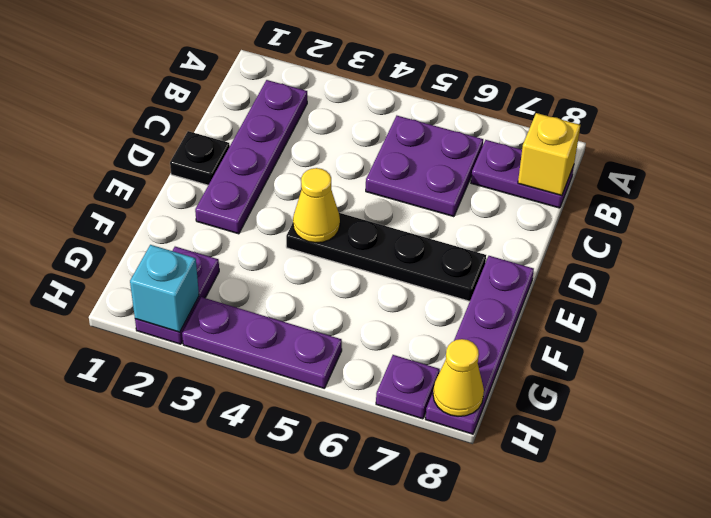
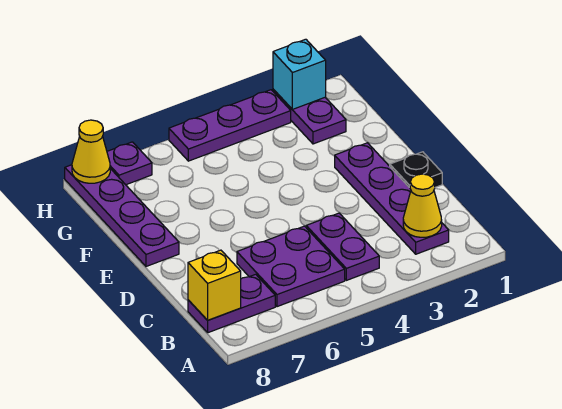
none -> purple 1x2 plate [306,213,379,280]
black 1x4 plate [286,213,486,301] -> none
yellow 1x1 cone [293,168,340,243] -> yellow 1x1 cone moved to [403,174,442,237]

